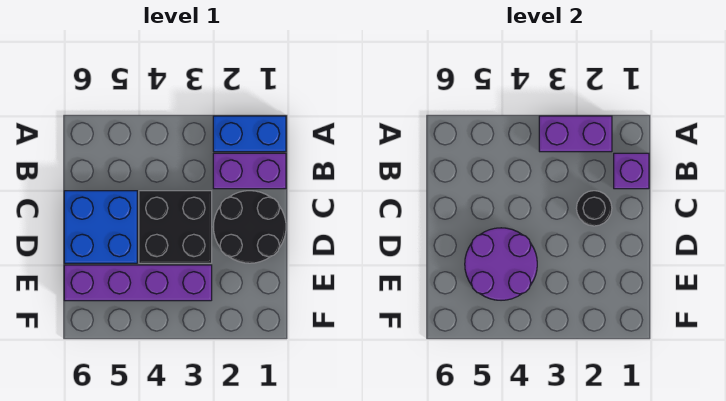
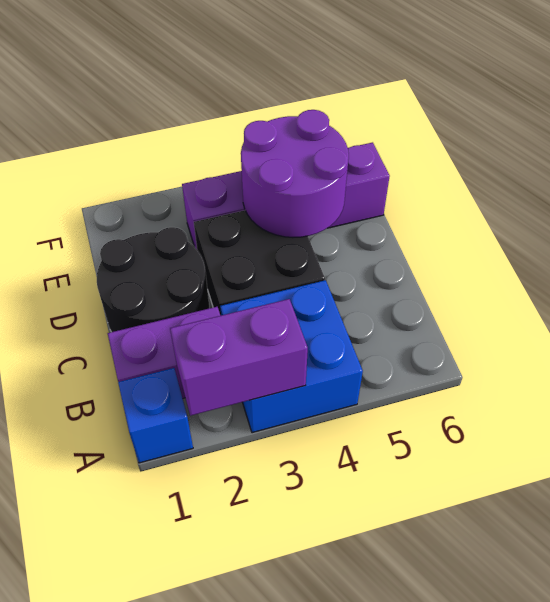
blue 1x2 brick [213,116,286,152] -> blue 1x1 brick [118,368,193,463]
purple 1x1 brick [614,153,649,189] -> none
black 1x1 round brick [576,191,612,226] -> none
blue 2x2 brick [64,191,137,263] -> blue 2x2 brick moved to [220,280,363,433]

